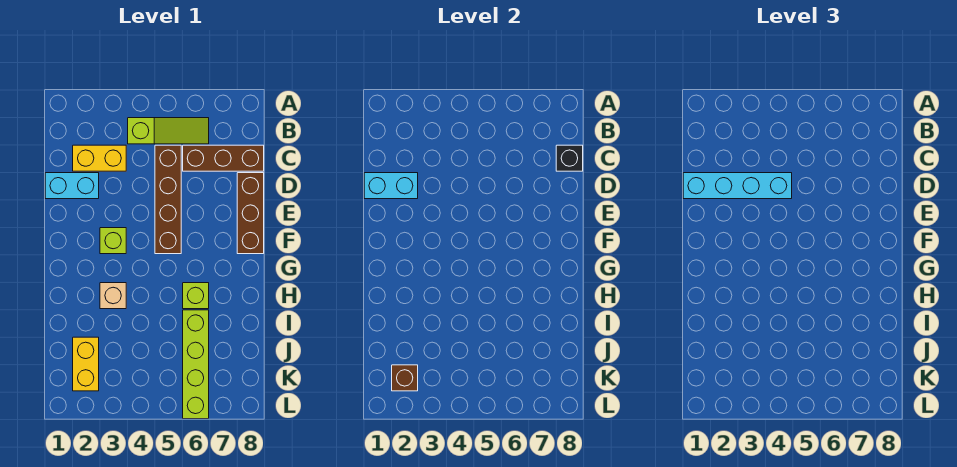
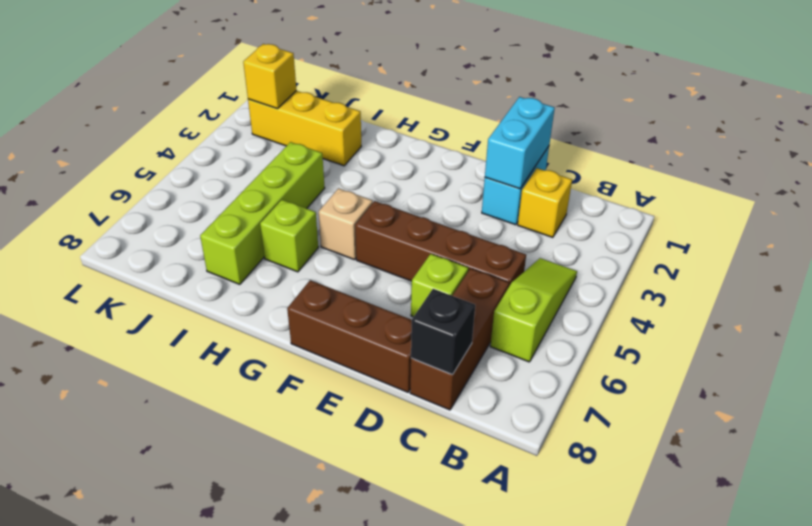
lime 1x3 slope [128,118,209,144] -> lime 1x3 slope turned to [490,258,577,362]
yellow 1x2 brick [73,145,126,171] -> yellow 1x1 brick [518,168,572,237]
cyan 1x4 brick [683,173,792,199] -> none
lime 1x1 brick [100,228,126,254] -> lime 1x1 brick moved to [411,254,468,317]
tan 1x1 brick [100,283,126,309] -> tan 1x1 brick moved to [319,188,373,260]
lime 1x4 brick [183,310,209,419] -> lime 1x4 brick turned to [200,142,325,284]
yellow 1x2 brick [73,337,99,391] -> yellow 1x3 brick [248,91,361,166]
brown 1x1 brick [392,365,418,391] -> yellow 1x1 brick [243,44,296,109]

